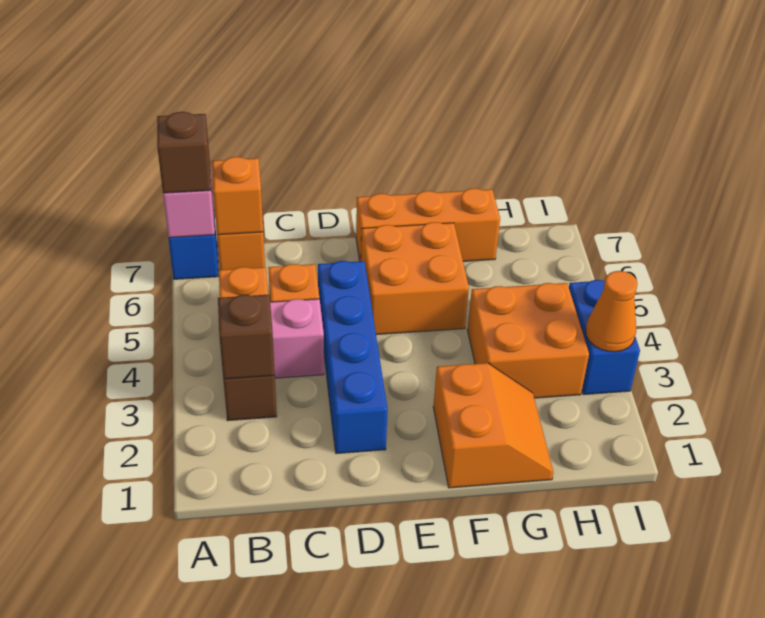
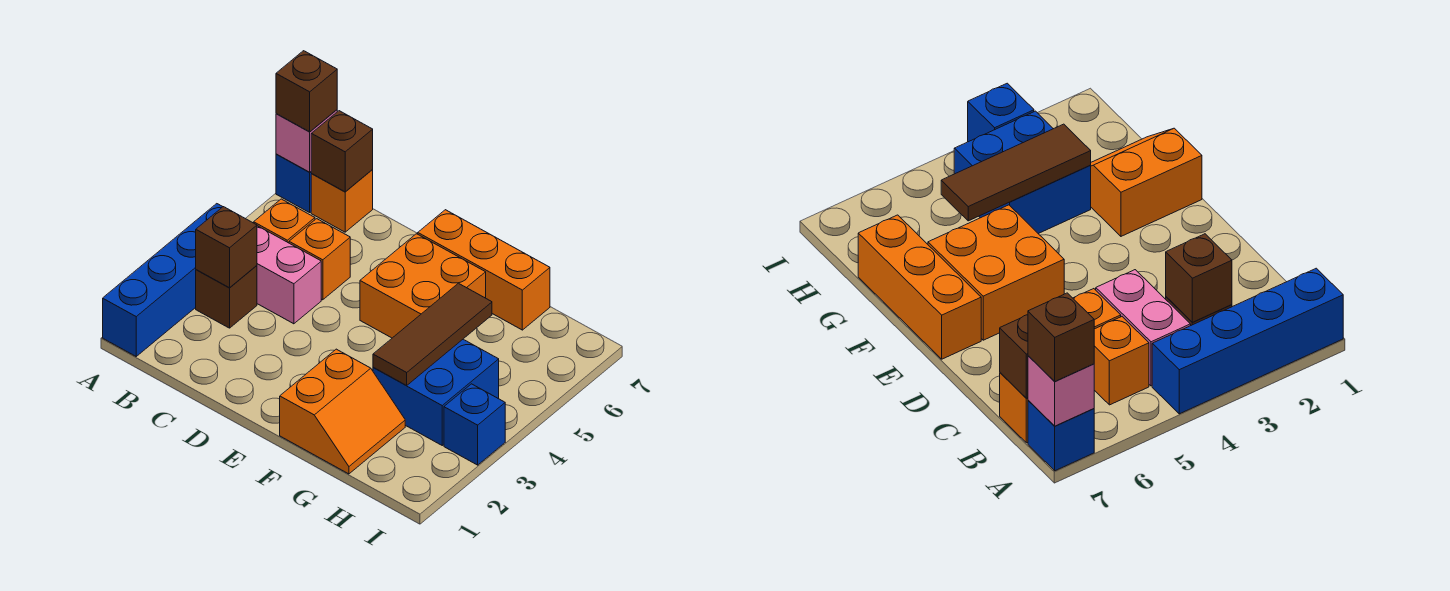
orange 1x1 brick [212,157,263,235] -> brown 1x1 brick [311,111,373,192]
blue 1x4 brick [318,261,388,454] -> blue 1x4 brick moved to [103,204,223,356]
orange 2x2 brick [468,283,589,398] -> blue 2x2 brick [373,339,499,445]
none -> brown 1x3 tile [373,283,492,386]
blue 1x2 brick [569,280,640,395] -> blue 1x1 brick [444,384,505,465]
orange 1x1 cone [586,271,637,352] -> none

